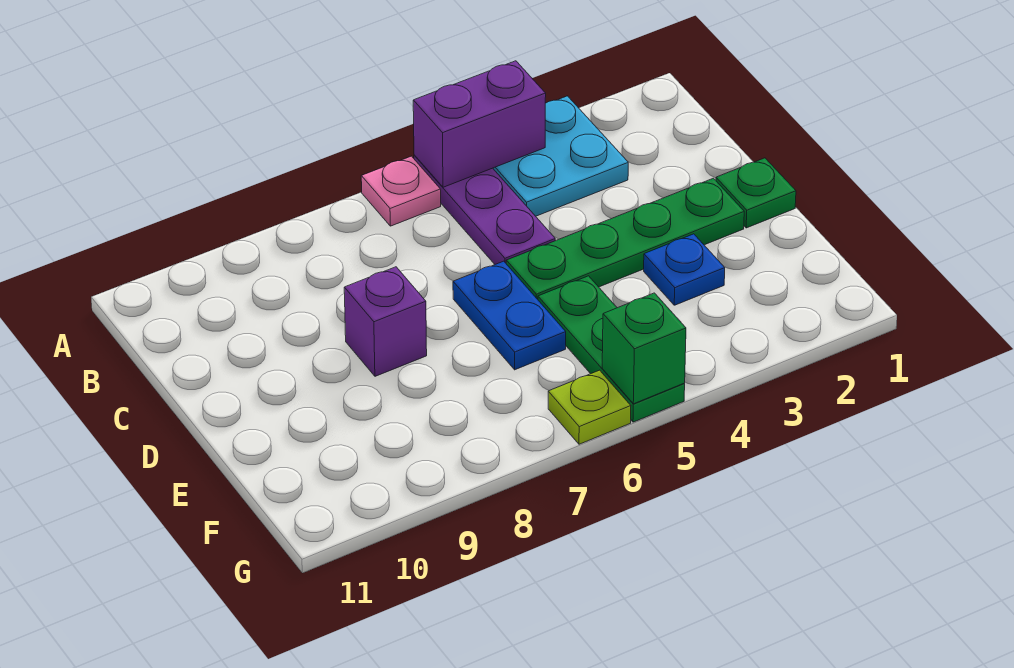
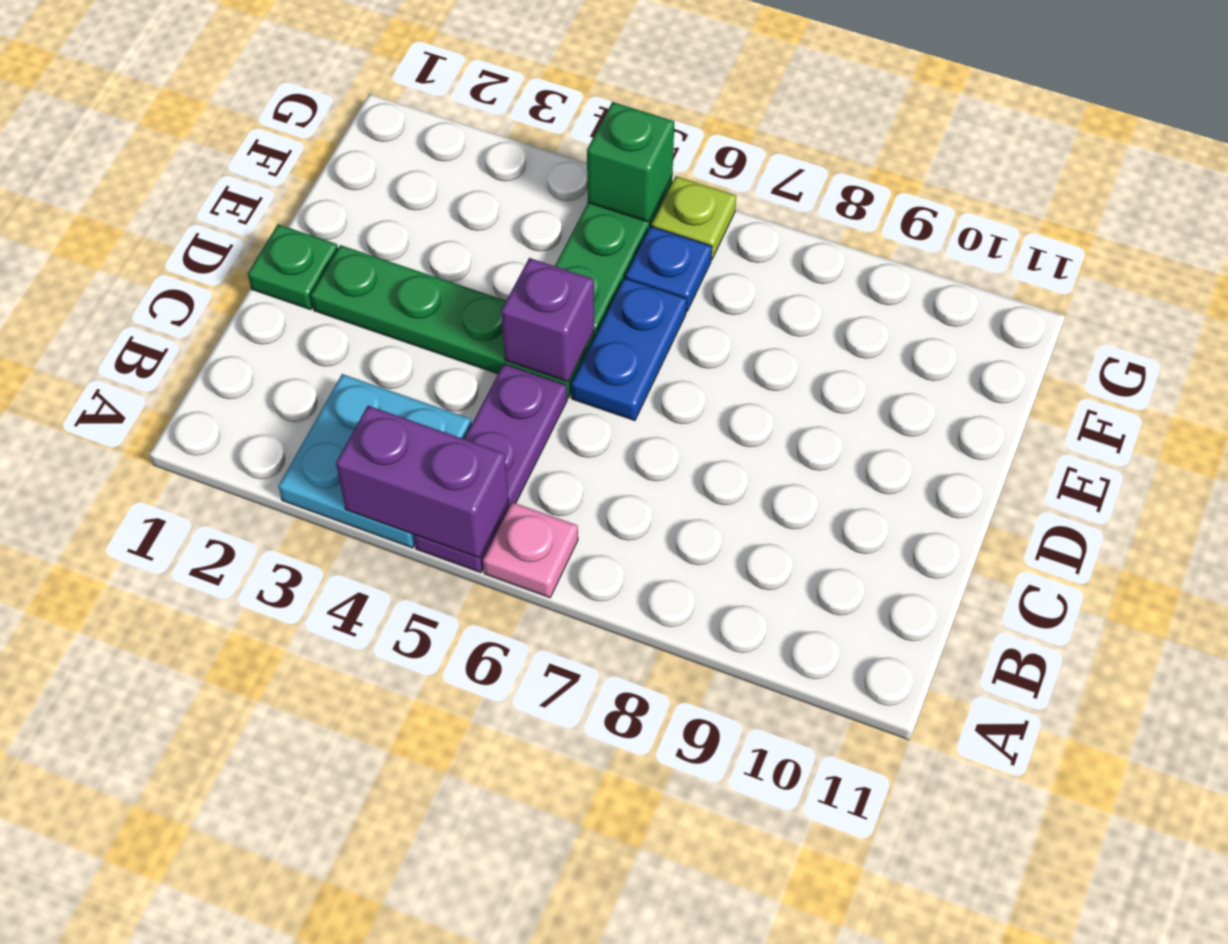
purple 1x1 brick [344,267,427,376] -> purple 1x1 brick moved to [501,258,594,382]
blue 1x1 plate [644,234,725,305] -> blue 1x1 plate moved to [626,226,712,312]

